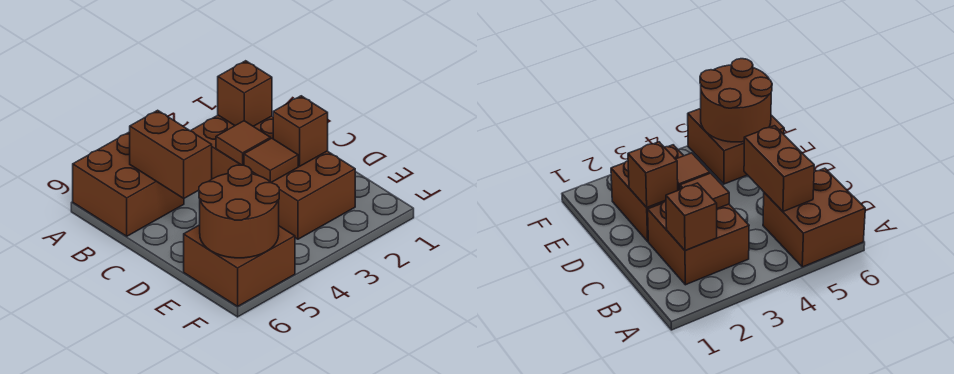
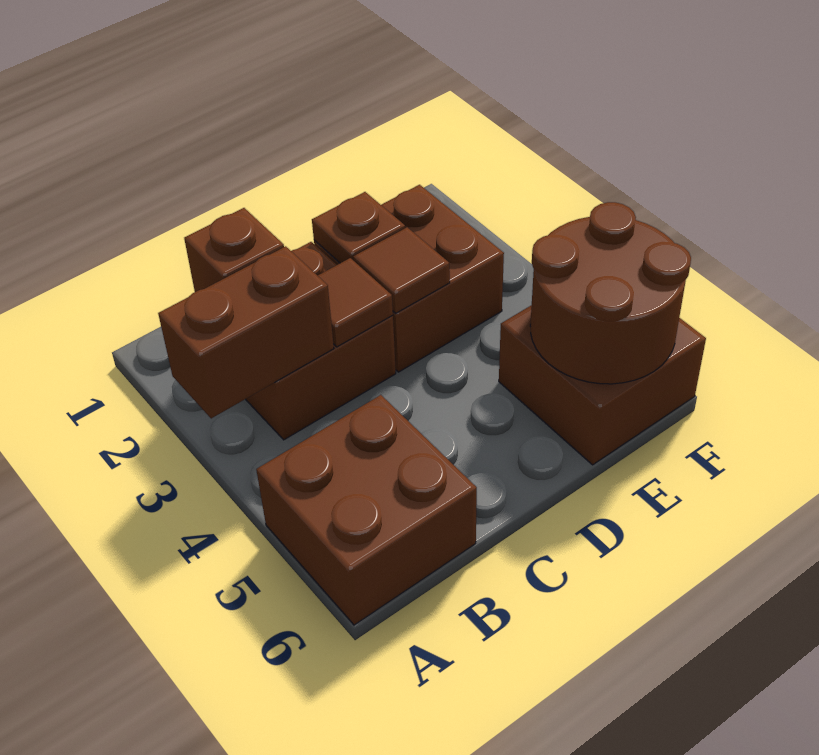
brown 1x2 brick [130,110,212,198] -> brown 1x2 brick moved to [158,246,334,418]
brown 1x1 brick [273,96,328,166] -> brown 1x1 plate [312,192,405,263]

